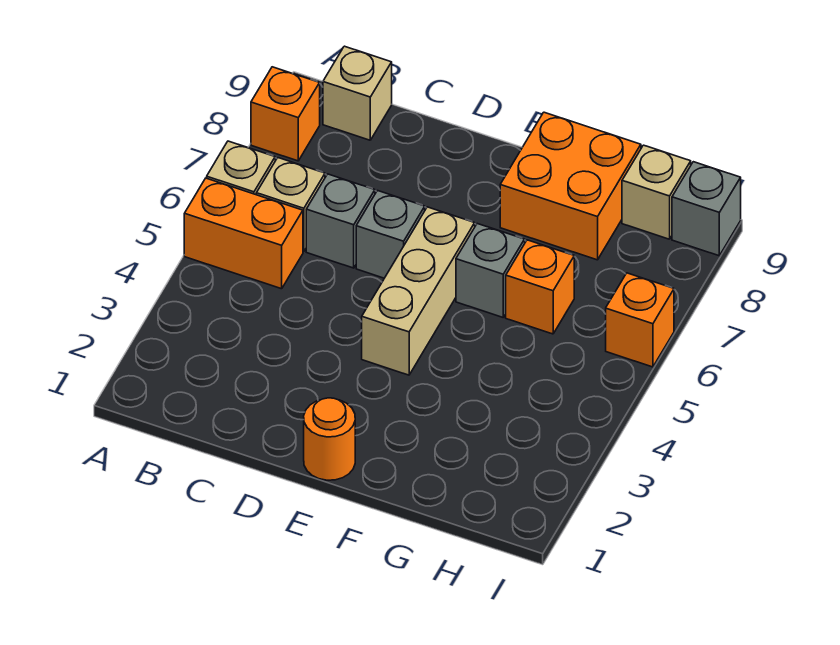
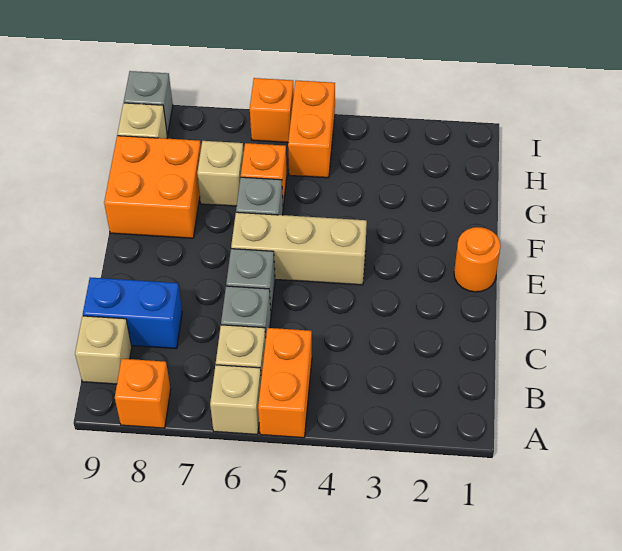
none -> blue 1x2 brick [83,278,182,349]
none -> tan 1x1 brick [197,141,244,206]
none -> orange 1x2 brick [288,81,335,178]

